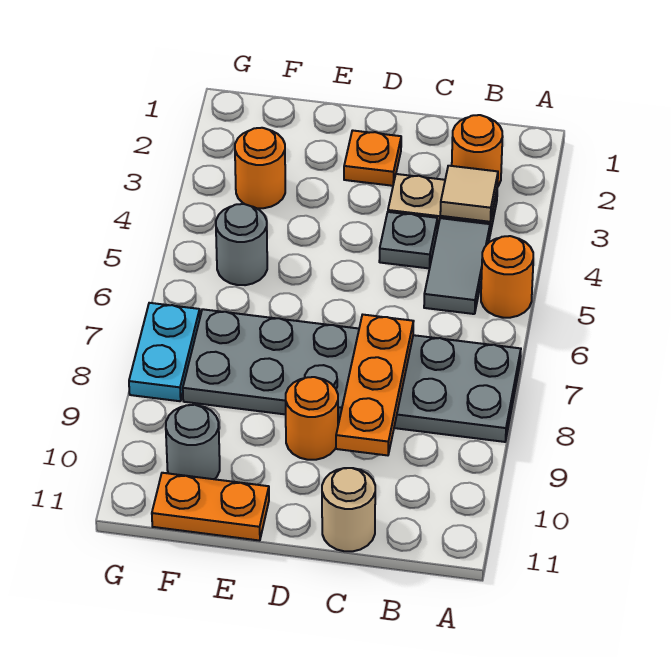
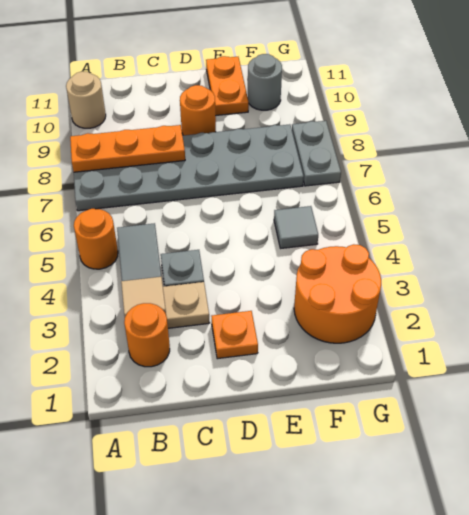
orange 1x3 plate [336,315,414,455] -> orange 1x3 plate turned to [70,125,185,172]
tan 1x1 round brick [322,468,375,551] -> tan 1x1 round brick moved to [66,71,106,128]
orange 1x2 plate [152,473,269,541] -> orange 1x2 plate turned to [206,56,249,116]
orange 1x1 round brick [235,128,285,208] -> orange 2x2 round brick [294,244,381,343]
grey 1x1 round brick [216,204,267,285] -> grey 1x1 tile [274,206,318,248]
cyan 1x2 plate [129,303,200,401] -> grey 1x2 plate [292,121,341,186]

